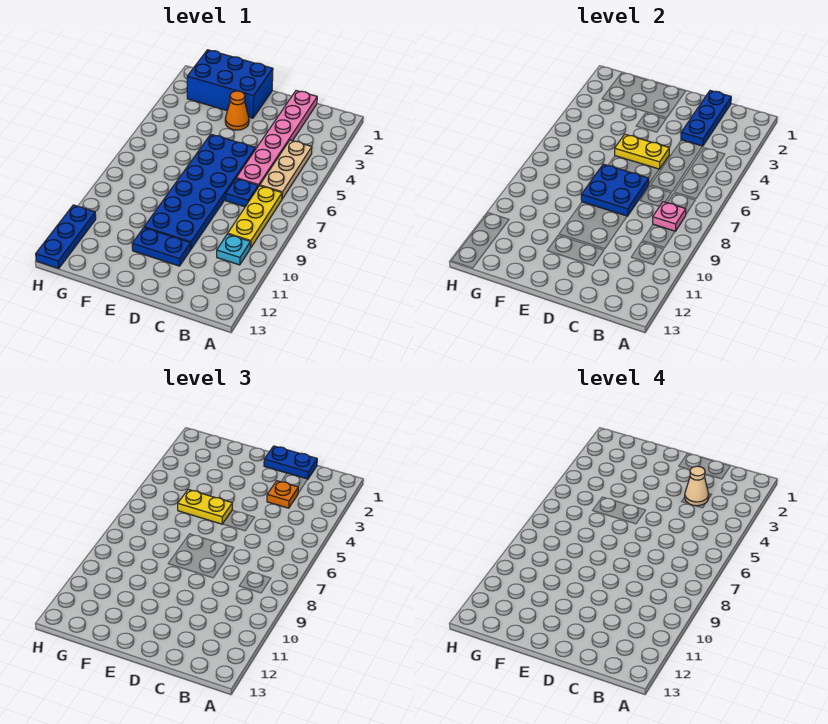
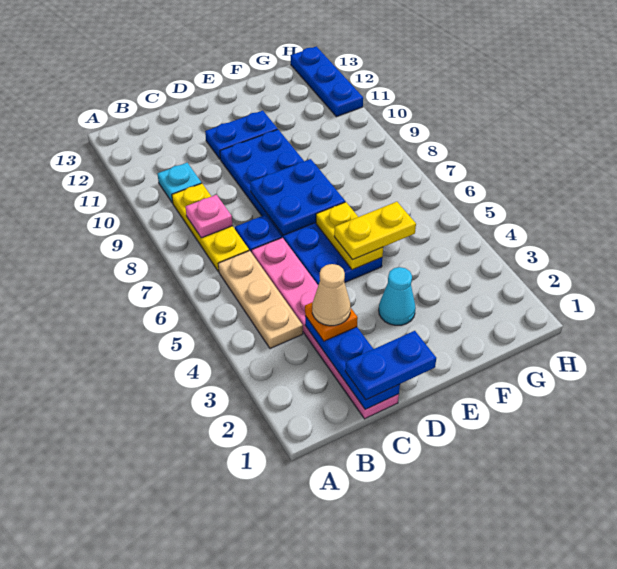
yellow 1x2 plate [615,134,669,169] -> yellow 1x2 plate turned to [316,202,383,270]
blue 2x3 brick [187,50,273,118] -> none
orange 1x1 cone [225,91,249,130] -> cyan 1x1 cone [379,267,416,325]

